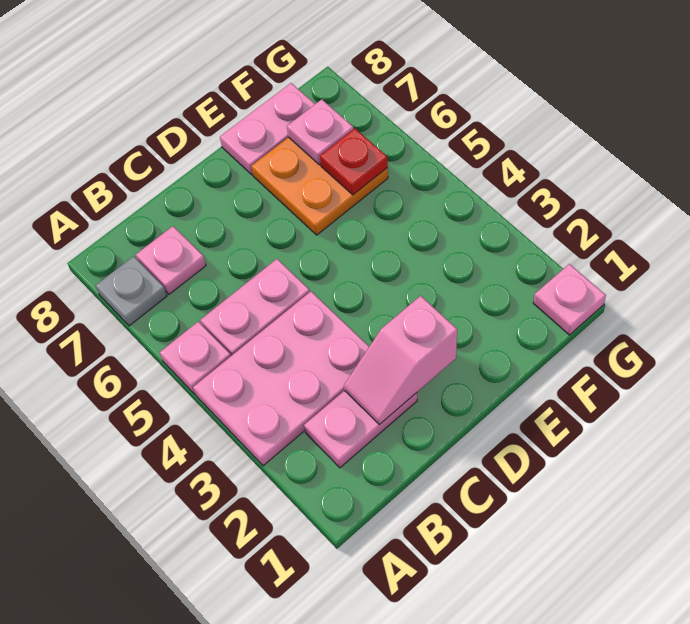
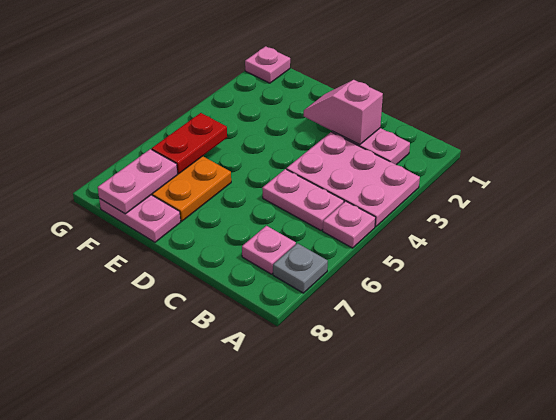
pink 1x2 slope [344,296,457,425] -> pink 1x2 slope turned to [304,80,383,145]
red 1x1 plate [320,128,388,195] -> red 1x2 plate [152,113,227,174]
pink 1x1 plate [287,99,353,165] -> pink 1x2 plate [98,149,178,214]

